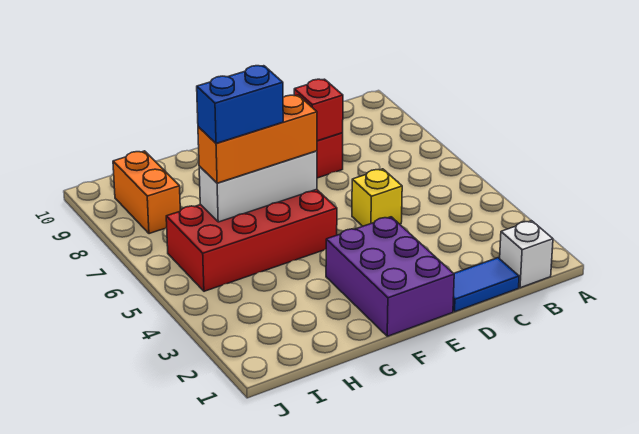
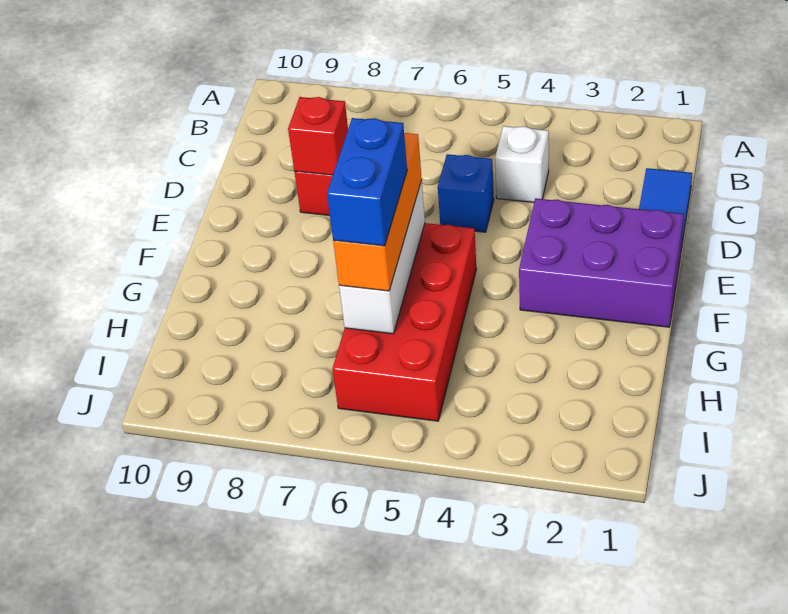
white 1x1 brick [500,221,553,288] -> white 1x1 brick moved to [495,126,549,202]
yellow 1x1 brick [352,169,402,226] -> blue 1x1 brick [438,154,494,232]
orange 1x2 brick [113,151,180,234] -> none

